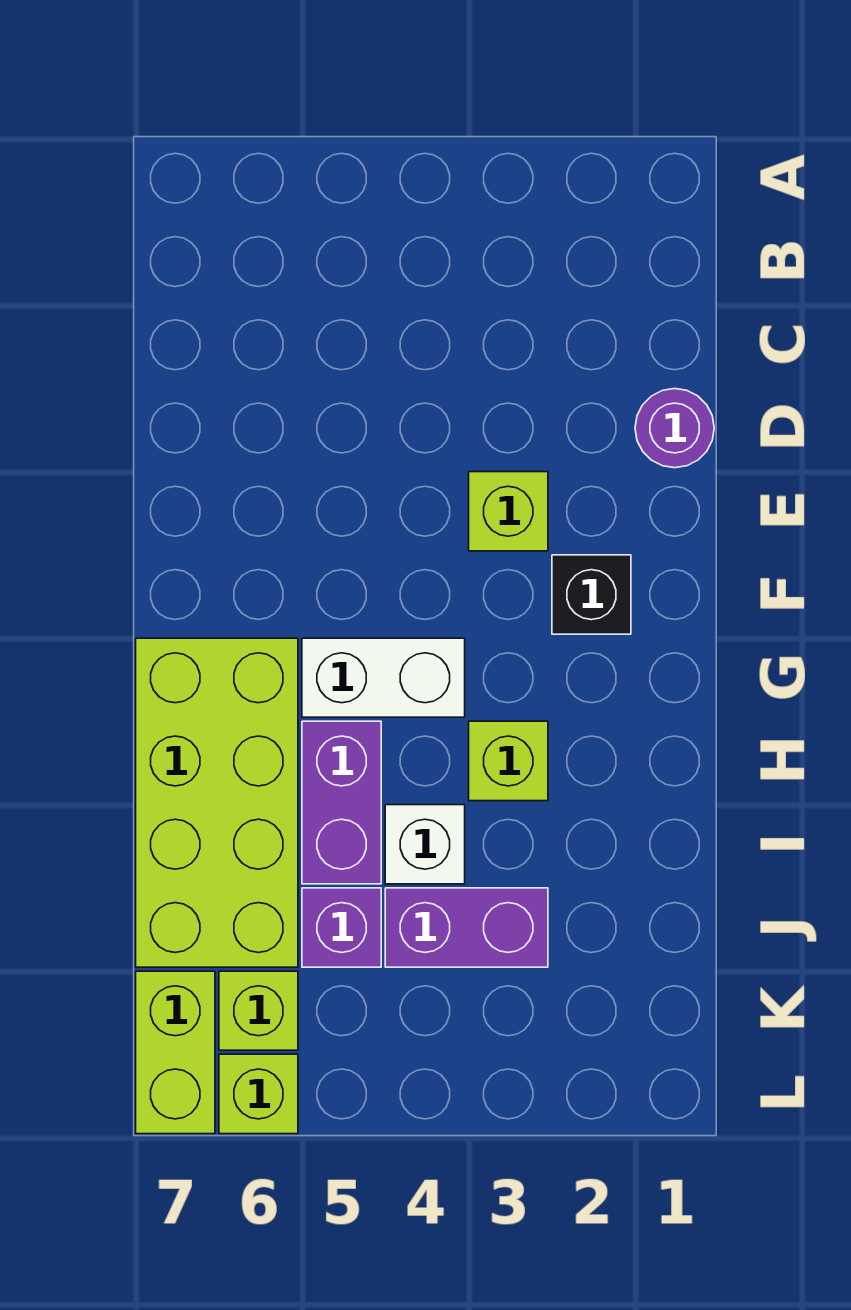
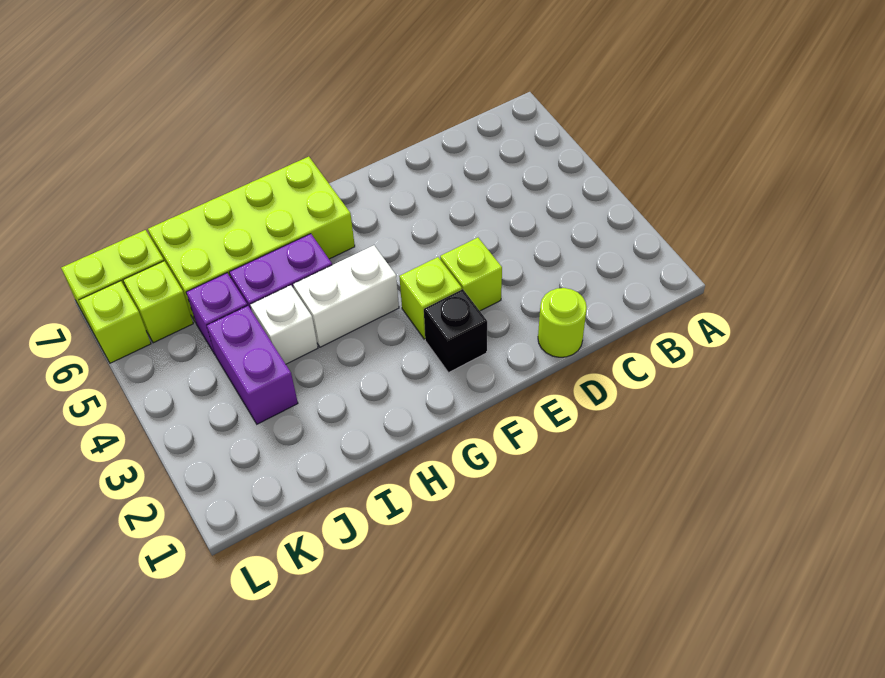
purple 1x1 round brick [635,389,714,468] -> lime 1x1 round brick [538,288,587,357]
white 1x2 brick [302,638,465,717] -> white 1x2 brick turned to [293,245,399,347]
lime 1x1 brick [469,721,548,801] -> lime 1x1 brick moved to [399,257,462,339]

